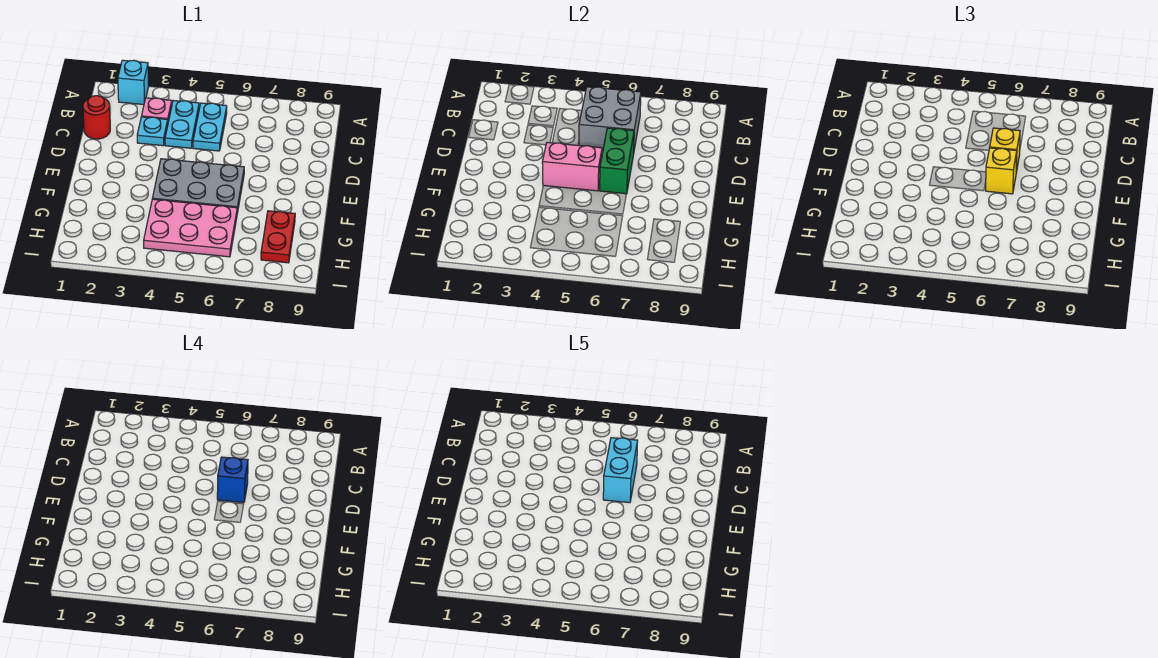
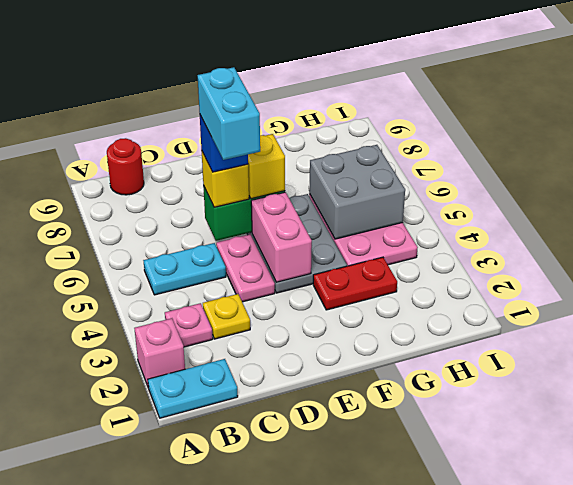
cyan 1x1 brick [118,60,149,105] -> pink 1x1 brick [134,318,185,388]
cyan 1x2 plate [165,101,199,148] -> cyan 1x2 plate moved to [148,359,238,418]
grey 2x2 brick [579,87,641,151] -> grey 2x2 brick moved to [309,145,405,239]
red 1x1 round brick [83,96,110,139] -> red 1x1 round brick moved to [107,138,144,195]
cyan 1x1 plate [137,117,168,146] -> yellow 1x1 plate [203,294,250,339]
cyan 1x2 brick [603,438,638,503] -> cyan 1x2 brick turned to [198,67,260,160]
none -> pink 1x2 plate [216,234,275,302]
red 1x2 plate [261,211,295,263] -> red 1x2 plate moved to [313,257,397,310]

